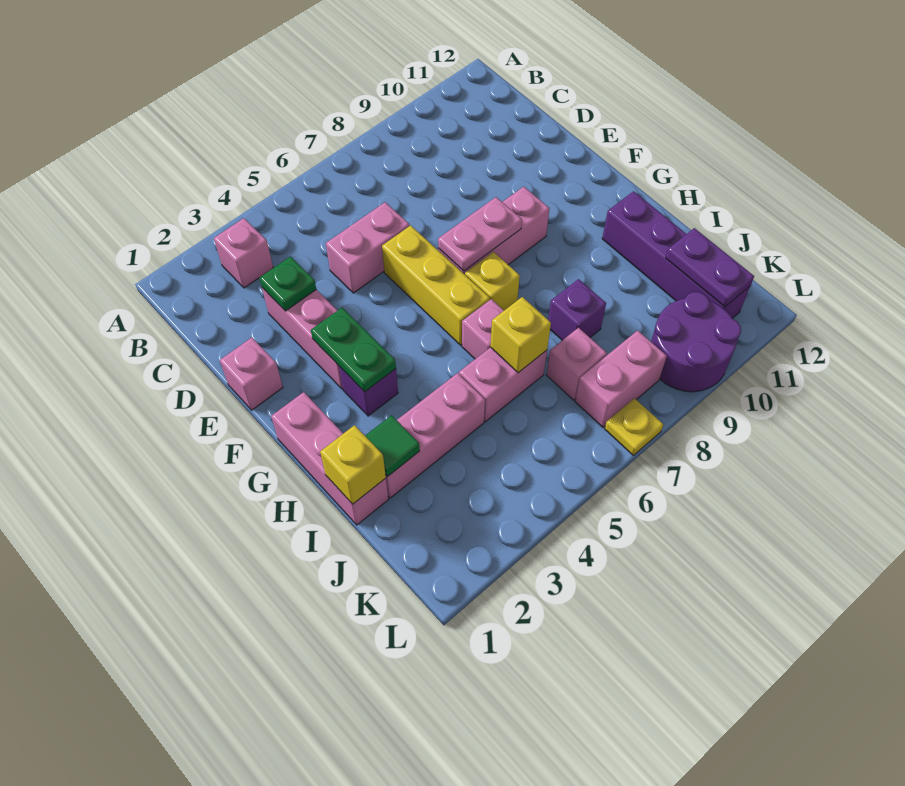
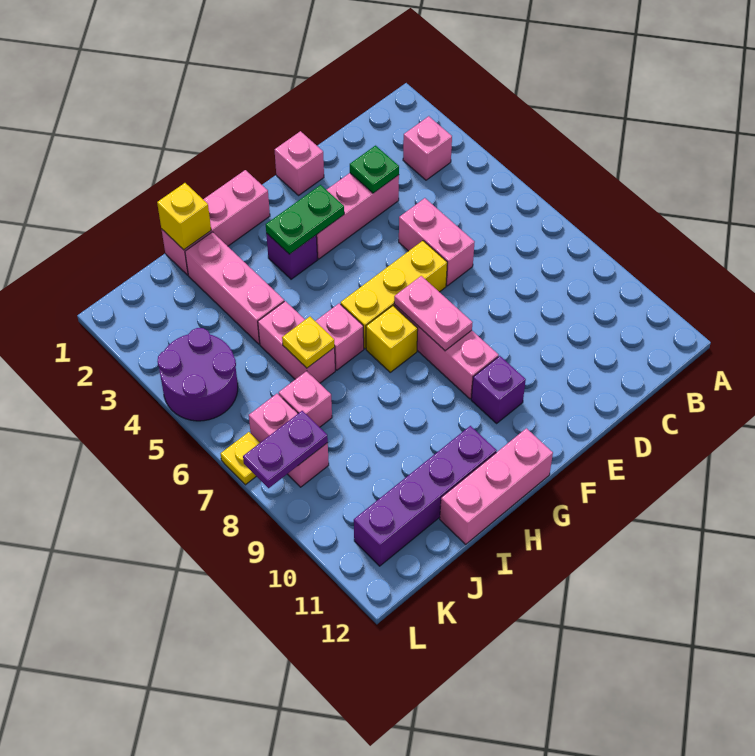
none -> pink 1x3 brick [440,428,553,544]
green 1x1 tile [365,415,420,477] -> none
yellow 1x1 brick [490,297,551,373] -> yellow 1x1 plate [282,317,335,368]
purple 1x1 brick [548,279,606,340] -> purple 1x1 brick moved to [471,356,526,423]
purple 1x2 plate [666,228,754,307] -> purple 1x2 plate moved to [243,411,328,488]
purple 2x2 round brick [651,292,741,392] -> purple 2x2 round brick moved to [157,328,238,421]

